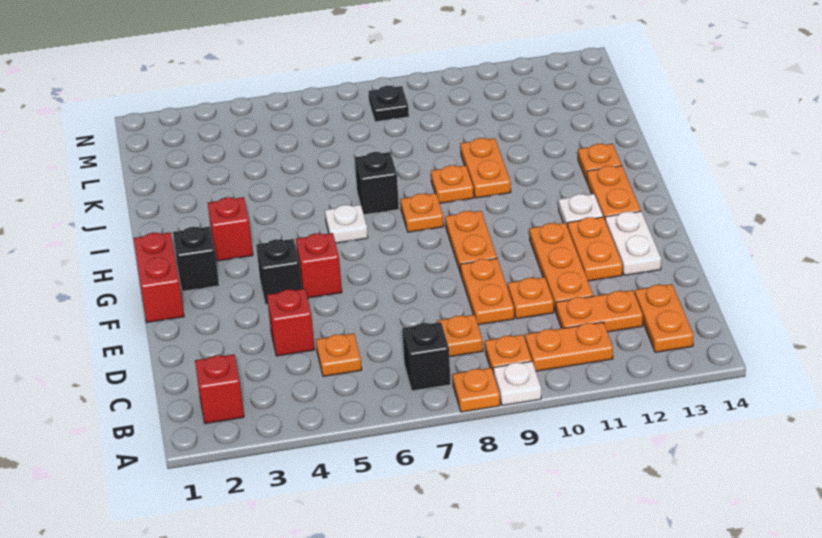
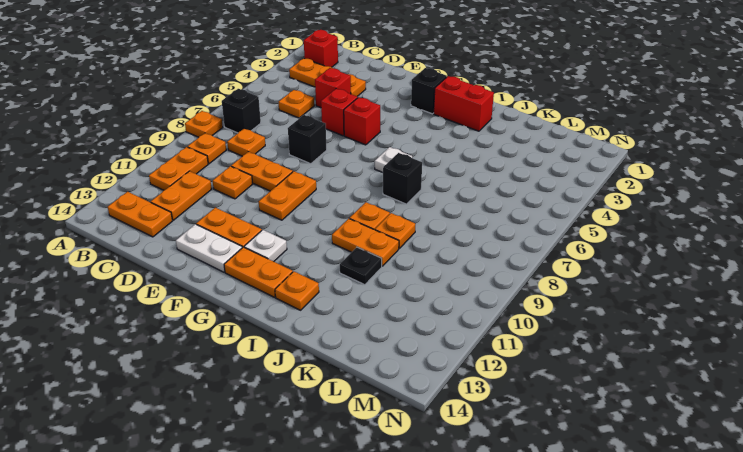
white 1x1 plate [493,361,541,406] -> none
orange 1x3 plate [529,223,593,312] -> orange 1x3 plate moved to [289,58,366,96]
red 1x2 brick [134,232,184,322] -> red 1x2 brick moved to [434,76,494,131]
black 1x1 brick [256,239,302,304] -> black 1x1 brick moved to [288,115,327,164]
orange 1x2 plate [445,211,497,274] -> orange 1x2 plate turned to [259,171,316,220]
red 1x1 brick [208,197,253,261] -> red 1x1 brick moved to [321,89,358,136]
orange 1x1 plate [400,193,444,232] -> orange 1x1 plate moved to [375,213,415,248]
black 1x1 plate [368,86,409,122] -> black 1x1 plate moved to [340,247,382,285]

